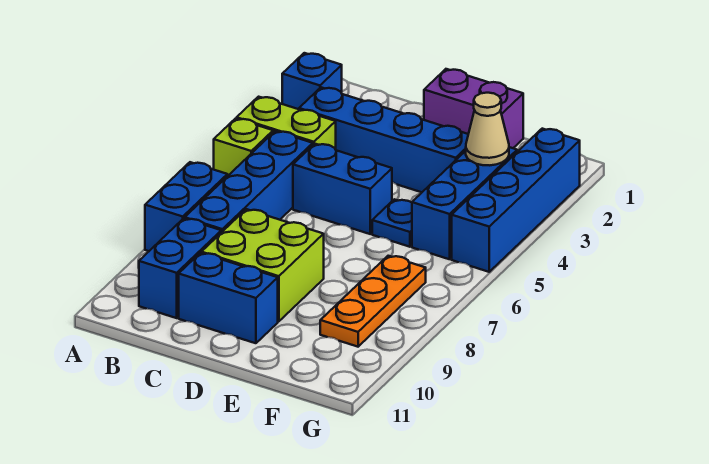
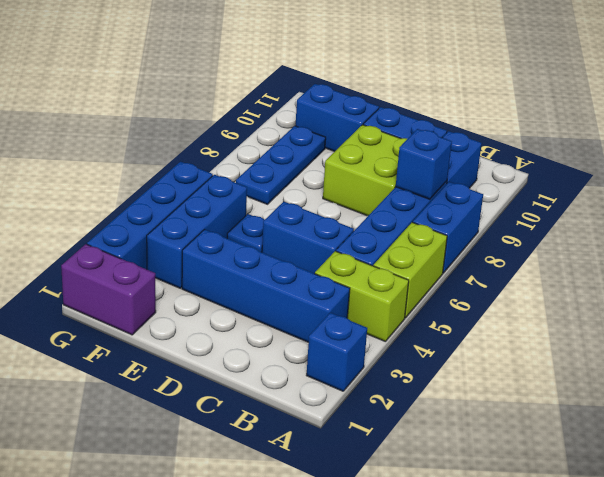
lime 1x1 brick [214,118,273,176] -> lime 1x2 brick [373,222,447,318]
none -> blue 1x1 brick [396,129,452,199]
purple 1x2 brick [424,69,523,148] -> purple 1x2 brick moved to [61,244,156,335]
none -> blue 1x2 brick [296,84,379,152]
tan 1x1 cone [466,93,509,165] -> none
orange 1x3 plate [320,256,426,347] -> blue 1x3 plate [236,126,326,204]

